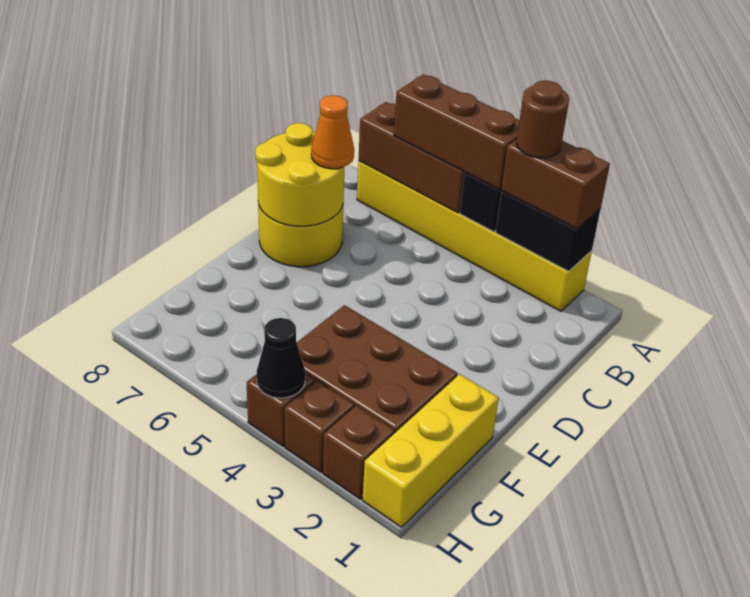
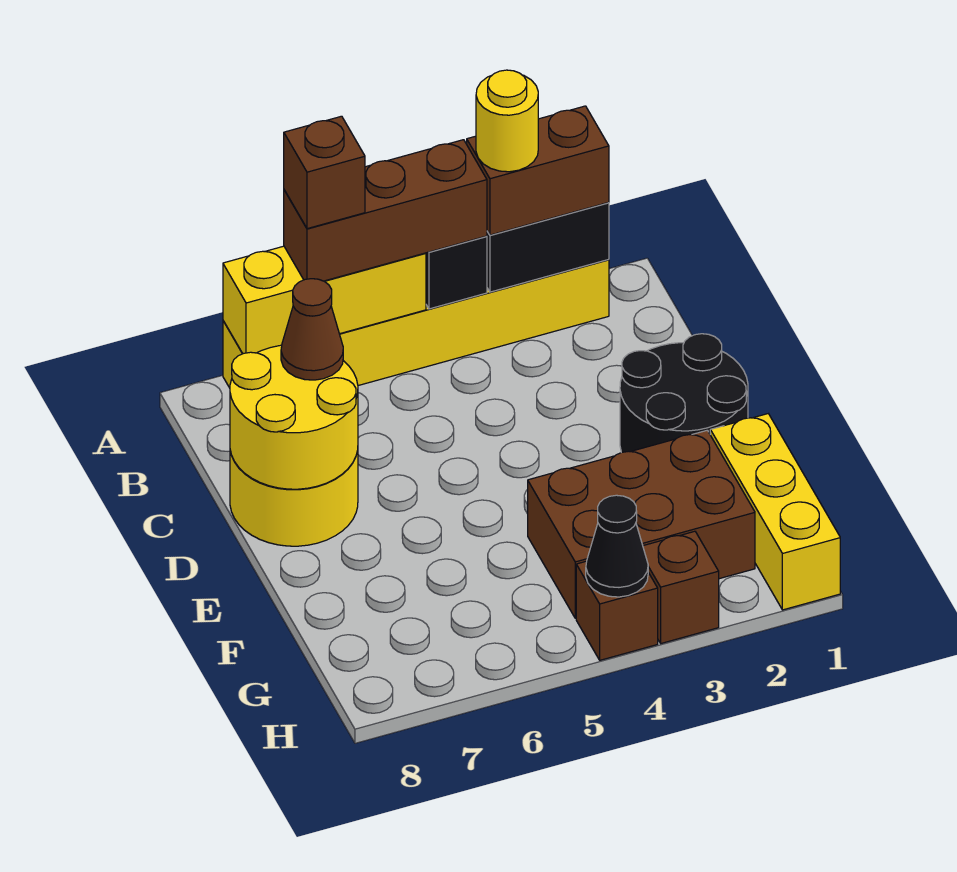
brown 1x1 round brick [516,81,569,158] -> yellow 1x1 round brick [476,70,538,172]
brown 1x3 brick [359,102,464,213] -> yellow 1x3 brick [223,246,426,354]
orange 1x1 cone [311,95,354,169] -> brown 1x1 cone [281,279,343,380]
none -> black 2x2 round brick [620,334,748,452]
brown 1x1 brick [323,406,395,499] -> brown 1x1 brick moved to [284,116,365,229]

